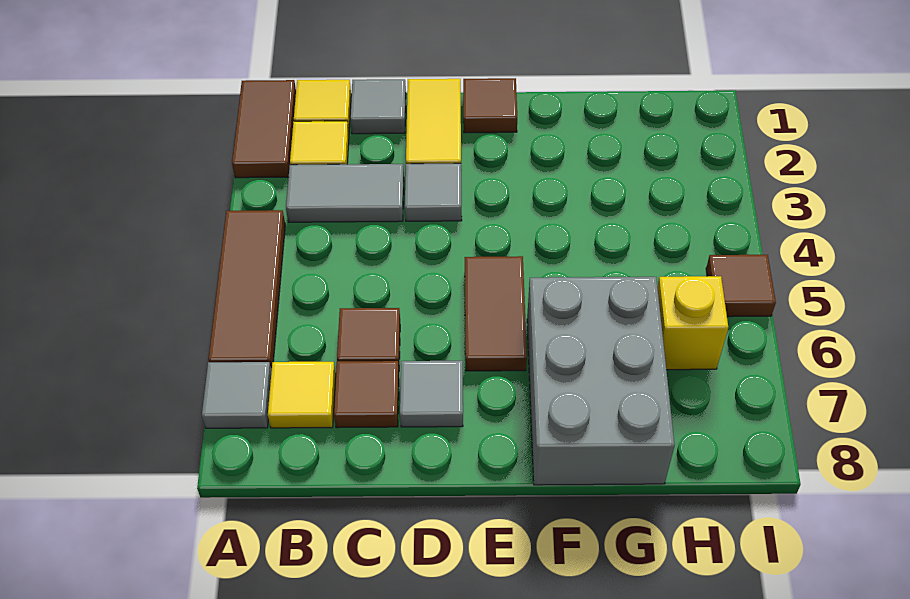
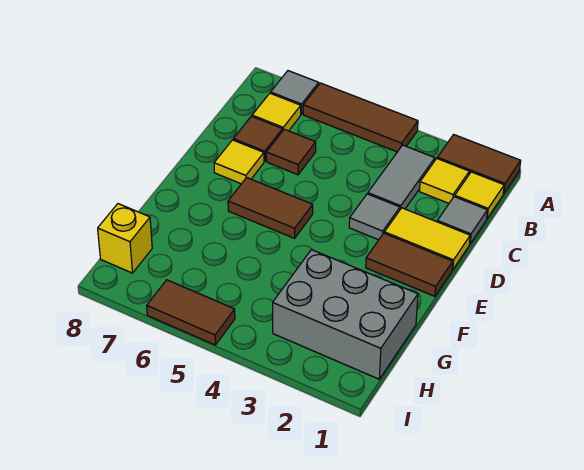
grey 1x1 tile [400,361,463,427] -> yellow 1x1 tile [214,140,264,184]
brown 1x1 tile [463,78,517,133] -> brown 1x2 tile [366,233,453,296]
grey 2x3 brick [527,277,675,485] -> grey 2x3 brick moved to [273,250,418,379]
yellow 1x1 brick [657,276,728,370] -> yellow 1x1 brick moved to [98,204,152,273]
brown 1x1 tile [706,255,776,317] -> brown 1x2 tile [147,280,235,345]

